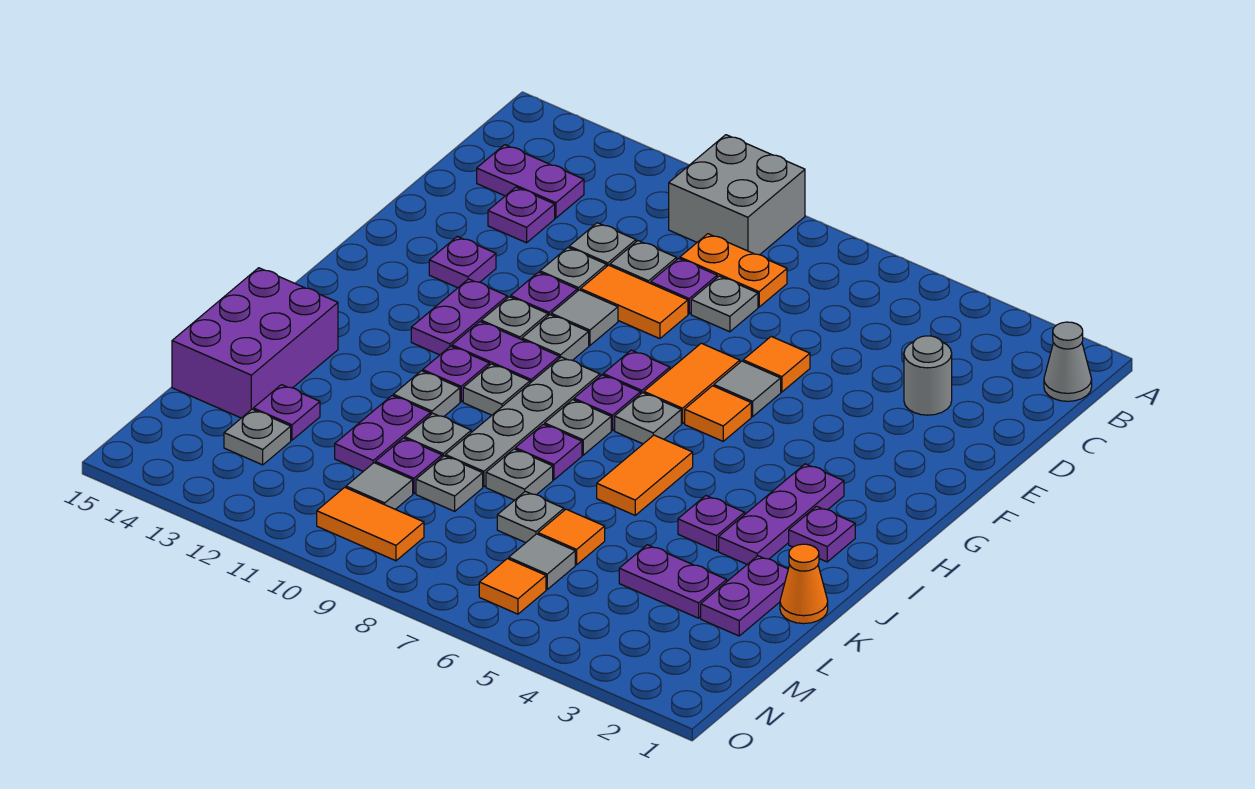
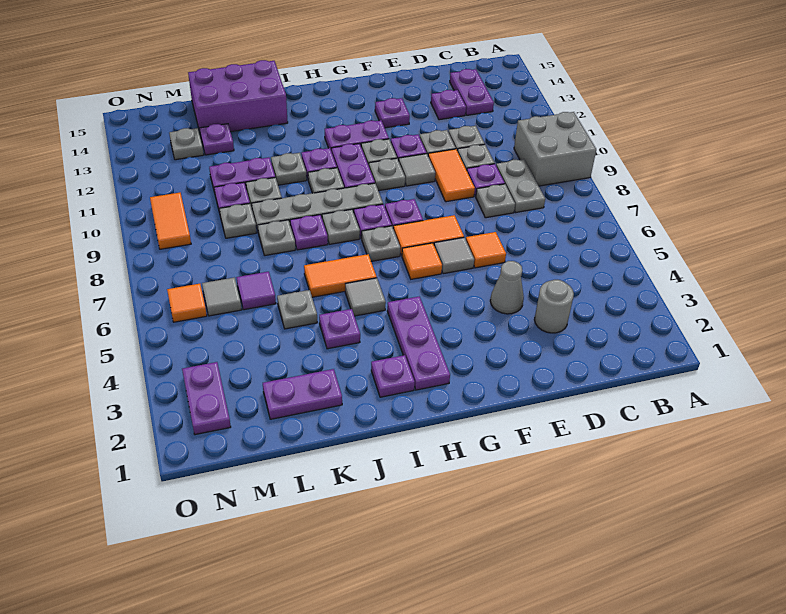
grey 1x1 cone [1044,322,1092,401] -> grey 1x1 cone moved to [490,261,524,314]
orange 1x2 plate [680,234,787,307] -> grey 1x2 plate [496,159,545,213]
purple 1x3 plate [719,464,844,564] -> purple 1x3 plate turned to [387,297,450,390]
orange 1x1 cone [780,544,828,624] -> none
purple 1x2 plate [619,545,727,618] -> purple 1x2 plate moved to [182,362,231,435]
orange 1x1 tile [538,509,605,565] -> purple 1x1 tile [236,272,276,310]
grey 1x1 plate [497,491,564,543] -> grey 1x1 plate moved to [277,290,317,329]
grey 1x1 tile [346,463,413,509] -> grey 1x1 tile moved to [345,278,386,316]

